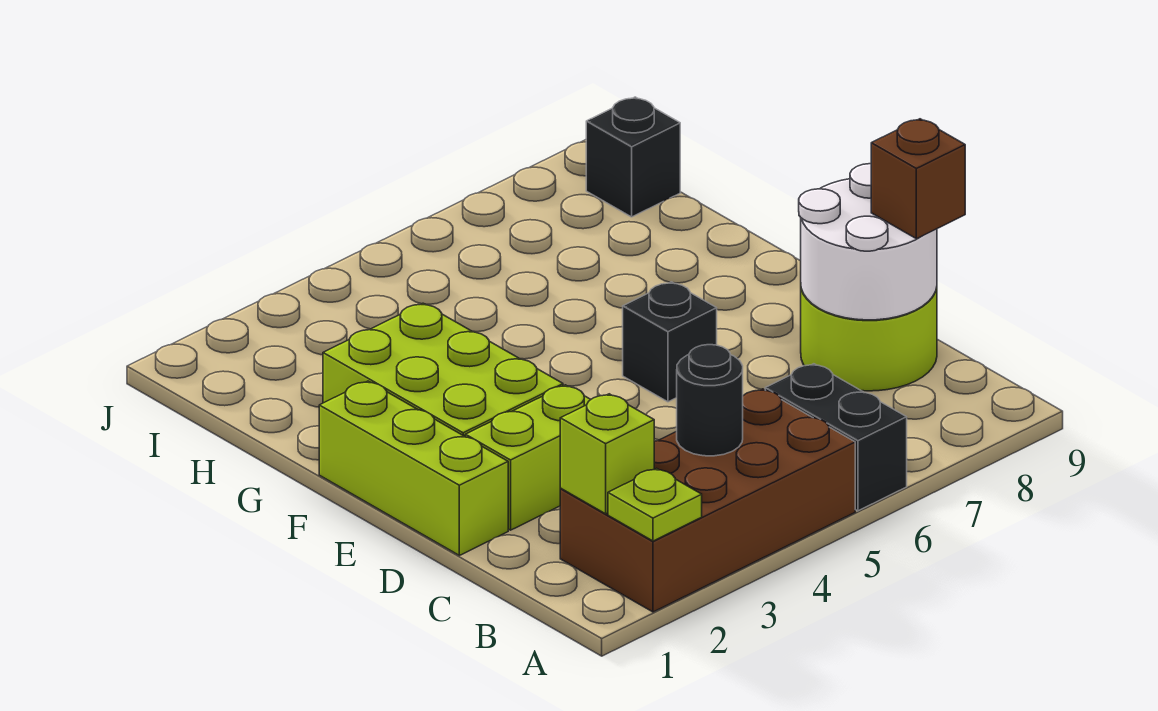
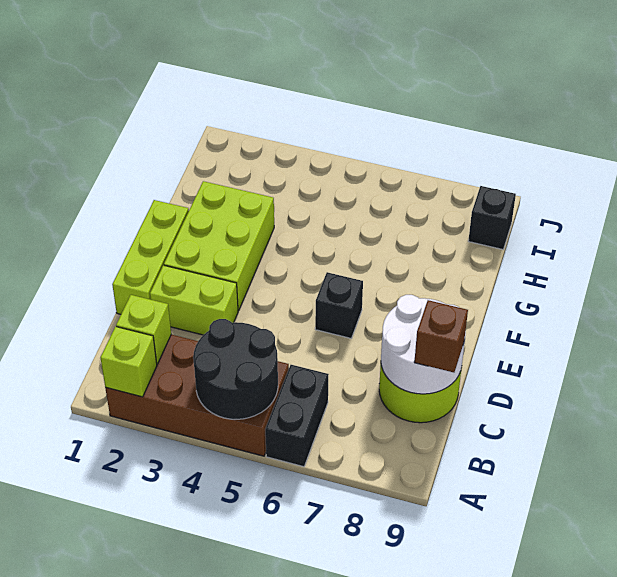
lime 1x1 plate [608,468,702,541] -> lime 1x1 brick [101,327,157,397]
black 1x1 round brick [677,345,743,456] -> black 2x2 round brick [193,319,278,419]

